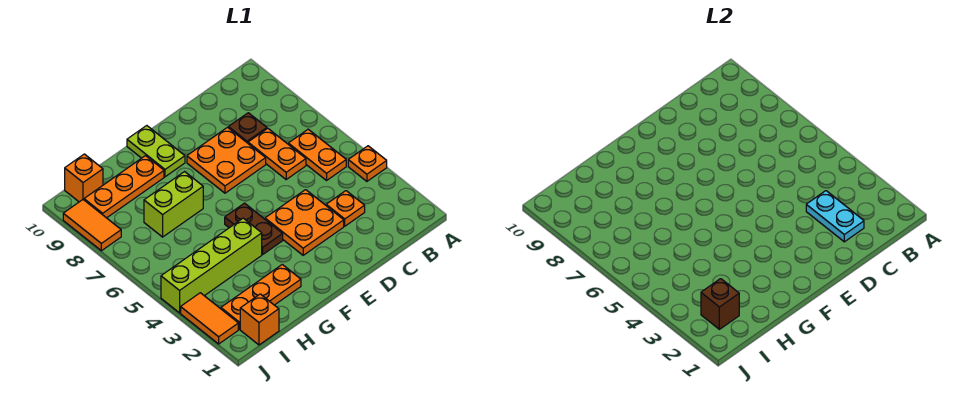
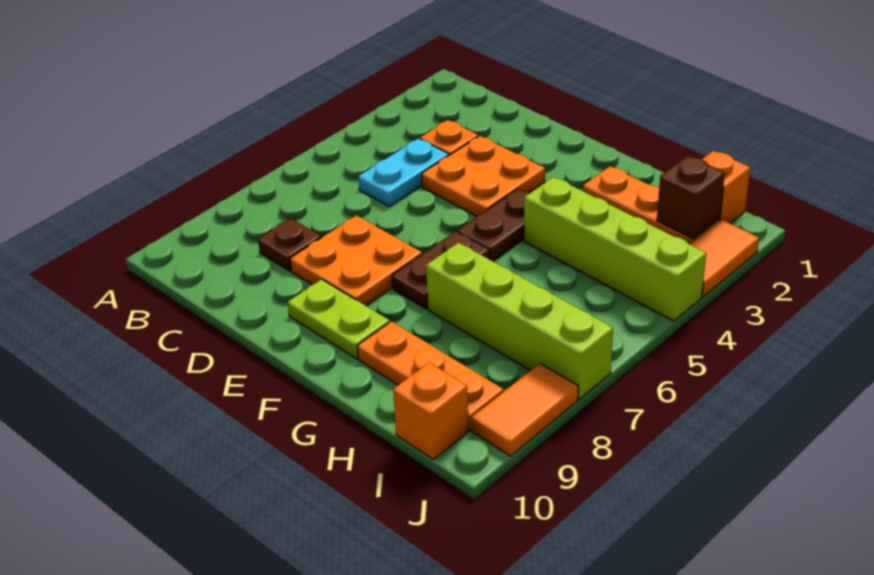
orange 1x1 plate [348,146,387,181] -> none
orange 1x2 plate [288,129,346,180] -> none
cyan 1x2 plate [806,191,864,242] -> cyan 1x2 plate moved to [358,138,449,207]
orange 1x2 plate [248,128,306,179] -> none
none -> brown 1x2 plate [392,231,490,309]
lime 1x2 plate [127,126,185,177] -> lime 1x2 plate turned to [288,279,390,359]
lime 1x2 brick [144,172,203,237] -> lime 1x4 brick [426,243,613,399]

